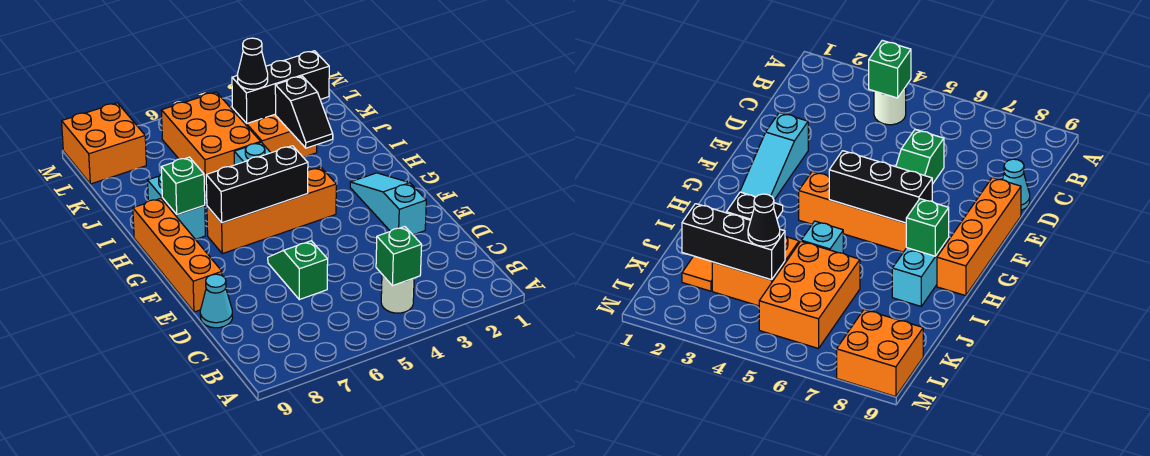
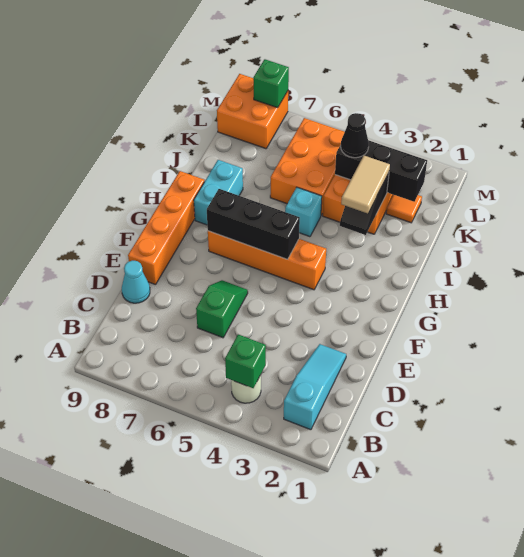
cyan 1x3 slope [350,173,426,235] -> cyan 1x3 slope moved to [284,344,346,430]
green 1x1 brick [161,157,205,215] -> green 1x1 brick moved to [253,59,289,108]
none -> tan 1x2 tile [341,156,390,213]

